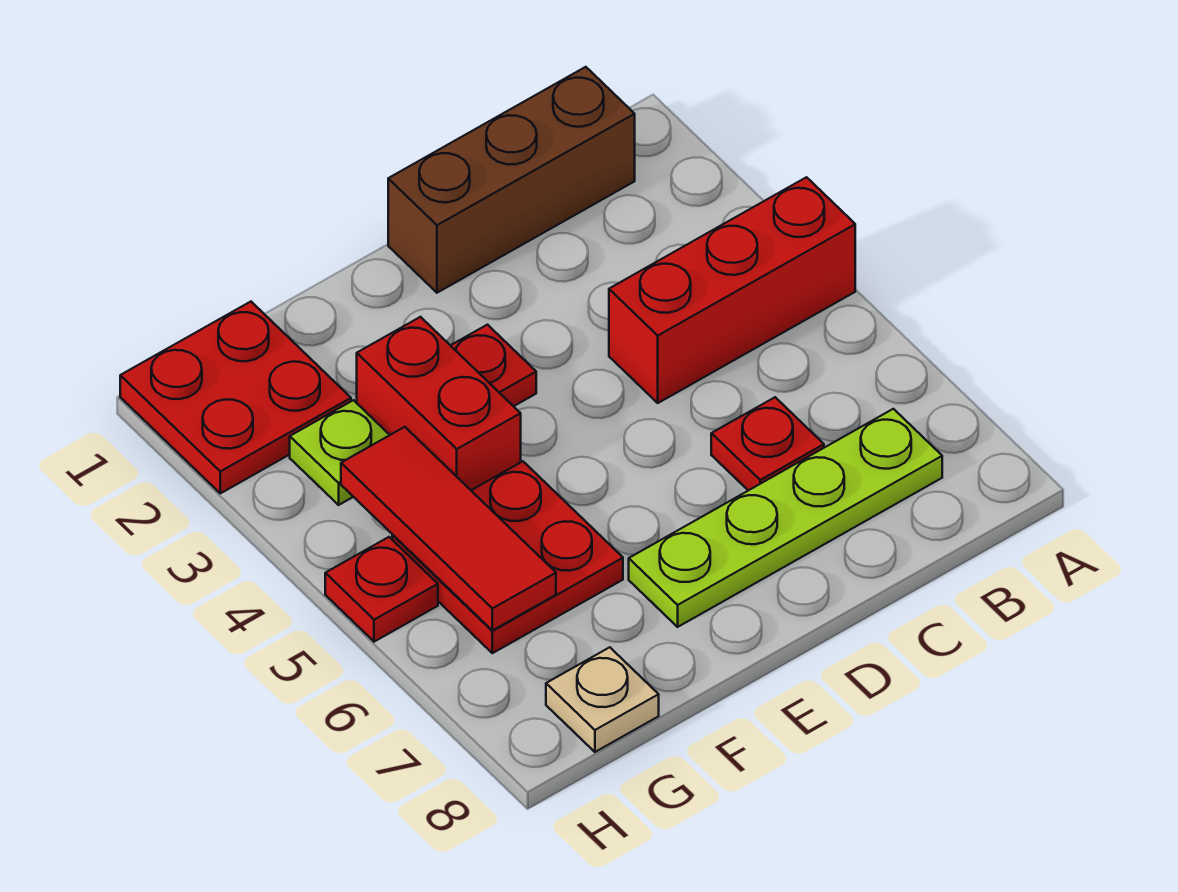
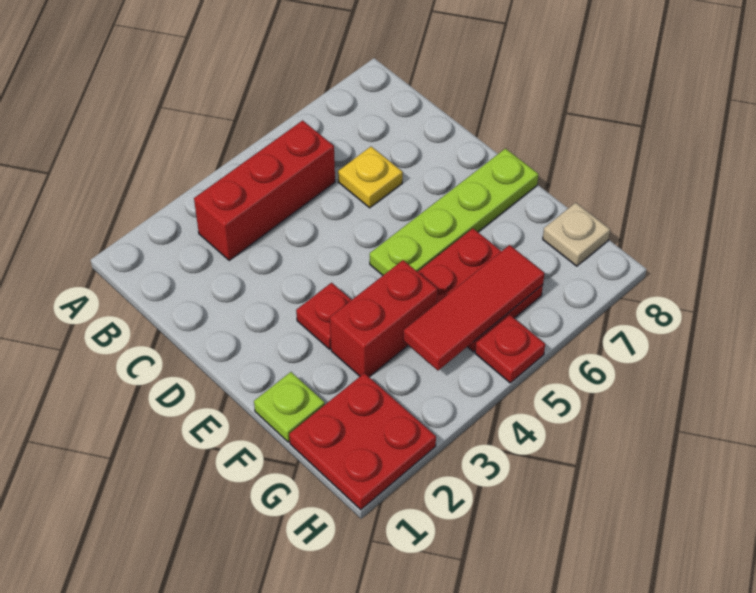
red 1x3 brick [609,177,855,403] -> red 1x3 brick turned to [194,120,335,261]
brown 1x3 brick [388,67,635,293] -> none
lime 1x4 plate [629,409,942,627] -> lime 1x4 plate turned to [370,149,538,275]
red 1x1 plate [711,397,824,491] -> yellow 1x1 plate [338,147,403,208]
lime 1x1 plate [290,400,389,505] -> lime 1x1 plate moved to [254,372,325,442]

